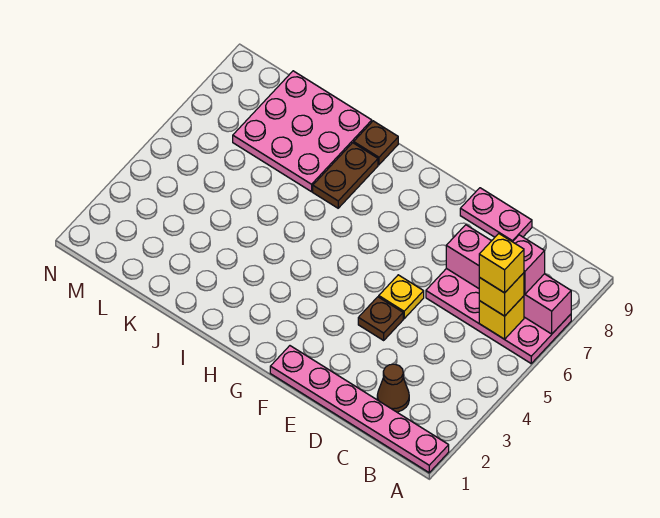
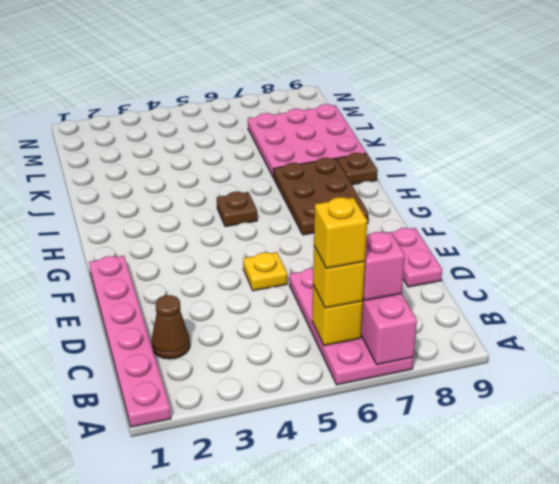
brown 1x1 plate [358,297,403,340] -> brown 1x1 plate moved to [217,192,257,227]
brown 1x2 plate [313,143,378,208] -> brown 2x3 plate [274,158,369,235]

